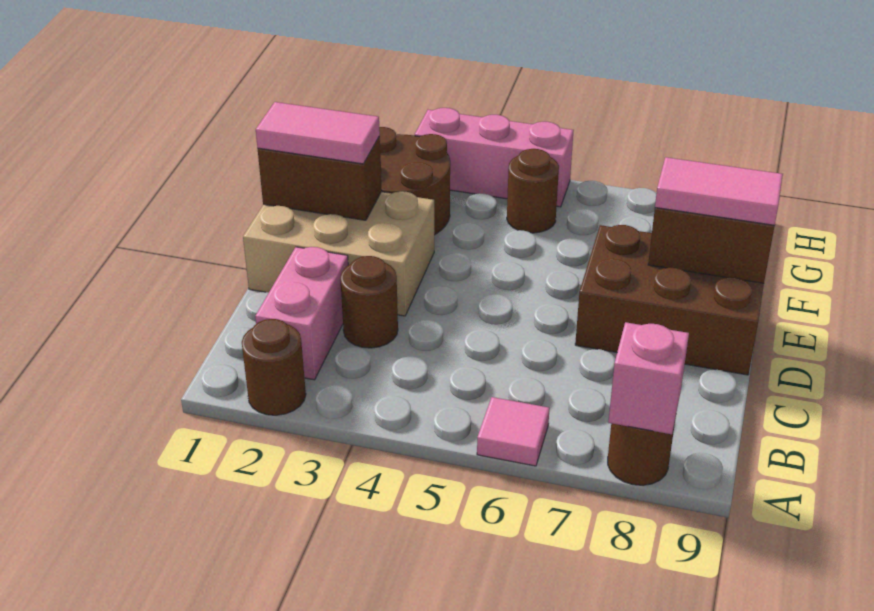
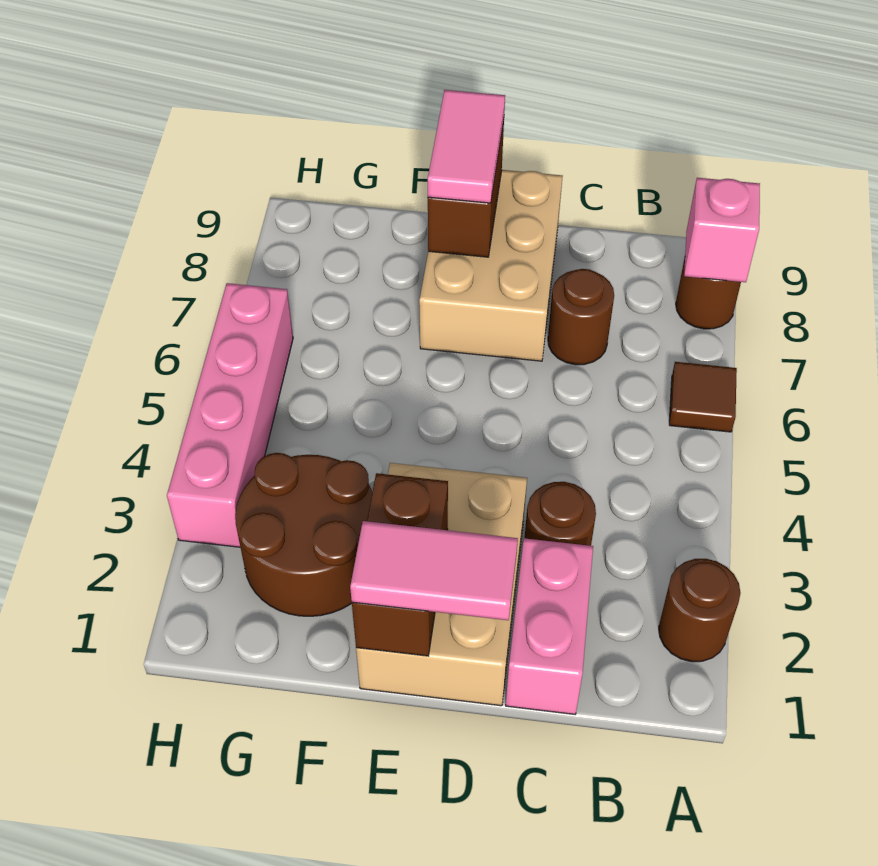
pink 1x1 tile [477,397,550,466] -> brown 1x1 tile [669,362,737,432]
pink 1x2 brick [255,247,348,380] -> pink 1x2 brick turned to [506,538,593,714]
brown 2x3 brick [575,225,764,375] -> tan 2x3 brick [419,170,563,361]
pink 1x2 tile [256,102,380,164] -> pink 1x2 tile turned to [350,521,518,620]
brown 1x1 round brick [507,149,559,233] -> brown 1x1 round brick moved to [548,269,614,365]
pink 1x3 brick [415,108,574,207] -> pink 1x4 brick [167,283,293,547]

